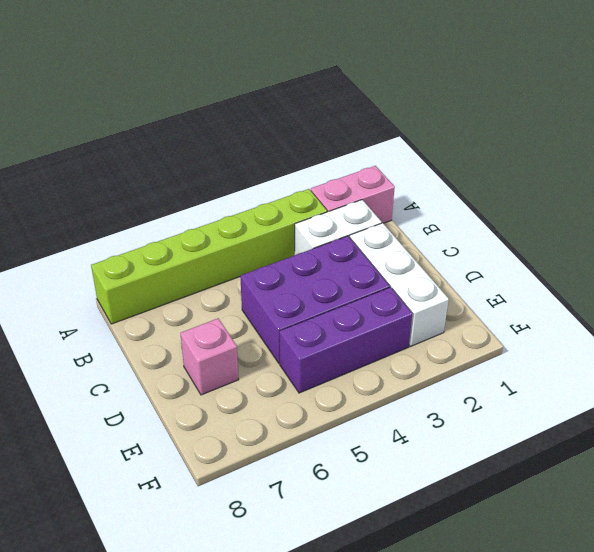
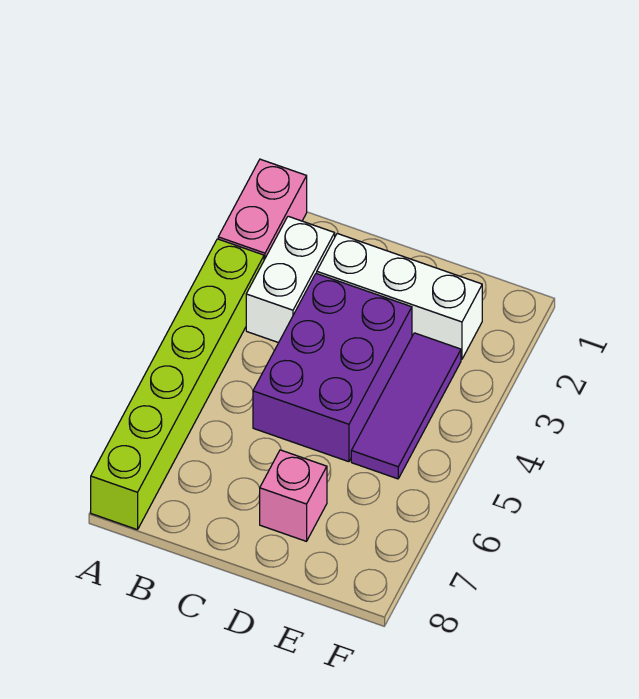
purple 1x3 brick [279,287,412,393] -> purple 1x3 tile [351,333,461,479]

